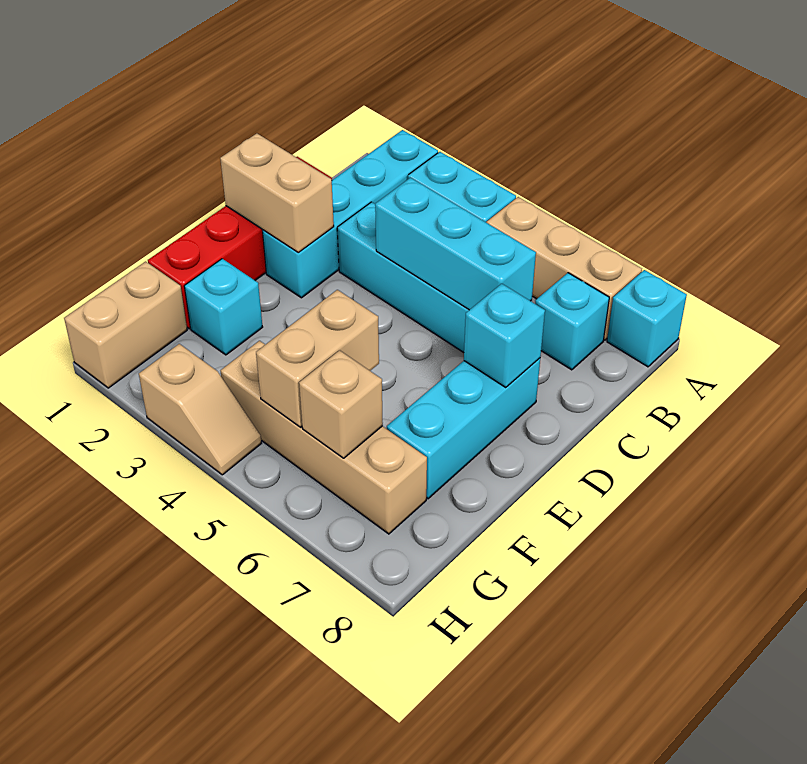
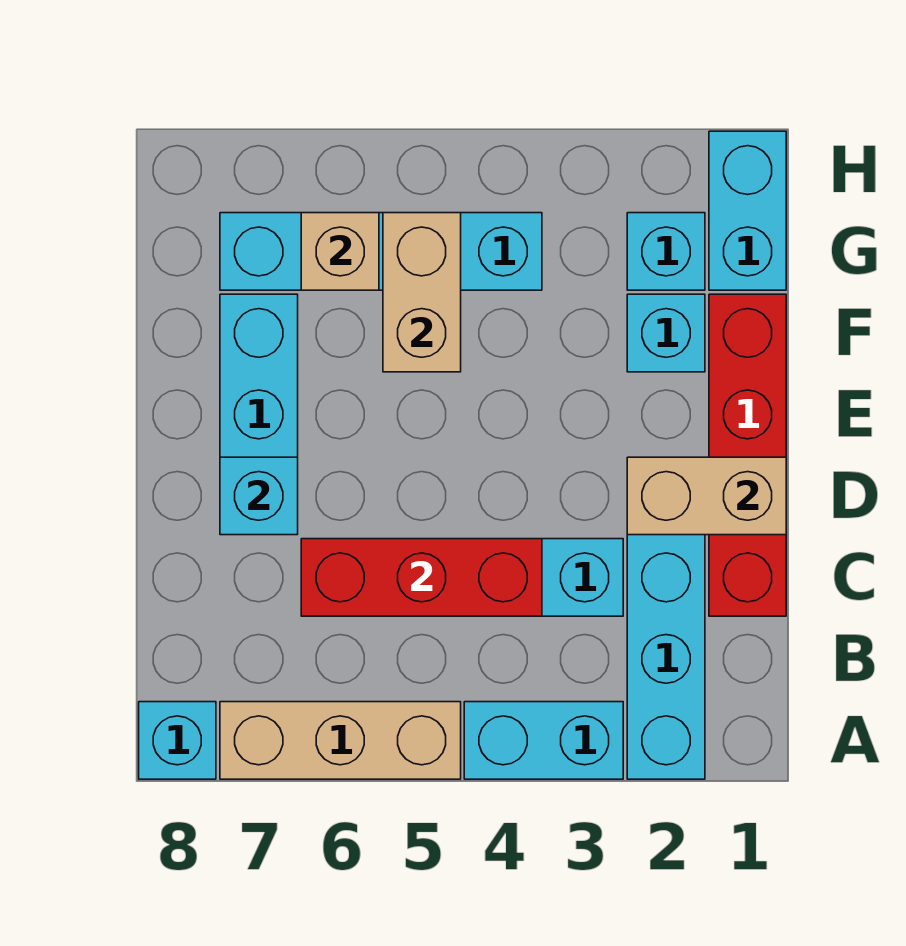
cyan 1x1 brick [535,273,609,370] -> cyan 1x1 brick moved to [627,213,705,290]
cyan 1x3 brick [375,178,536,310] -> red 1x3 brick [301,539,542,616]
tan 1x2 brick [64,261,187,388] -> cyan 1x2 brick [709,131,786,290]
tan 1x4 brick [221,341,427,534] -> cyan 1x4 brick [220,213,542,290]
tan 1x2 slope [139,344,261,475] -> none

